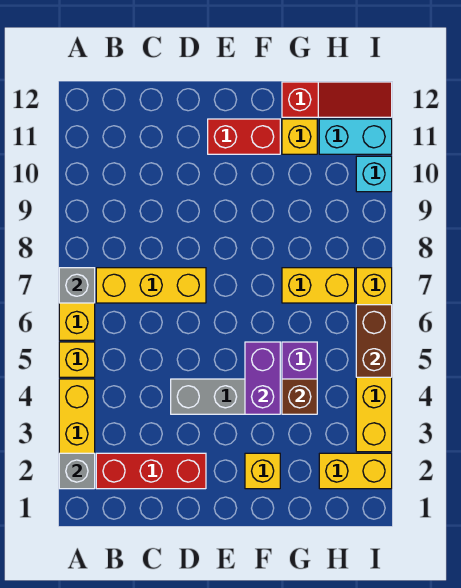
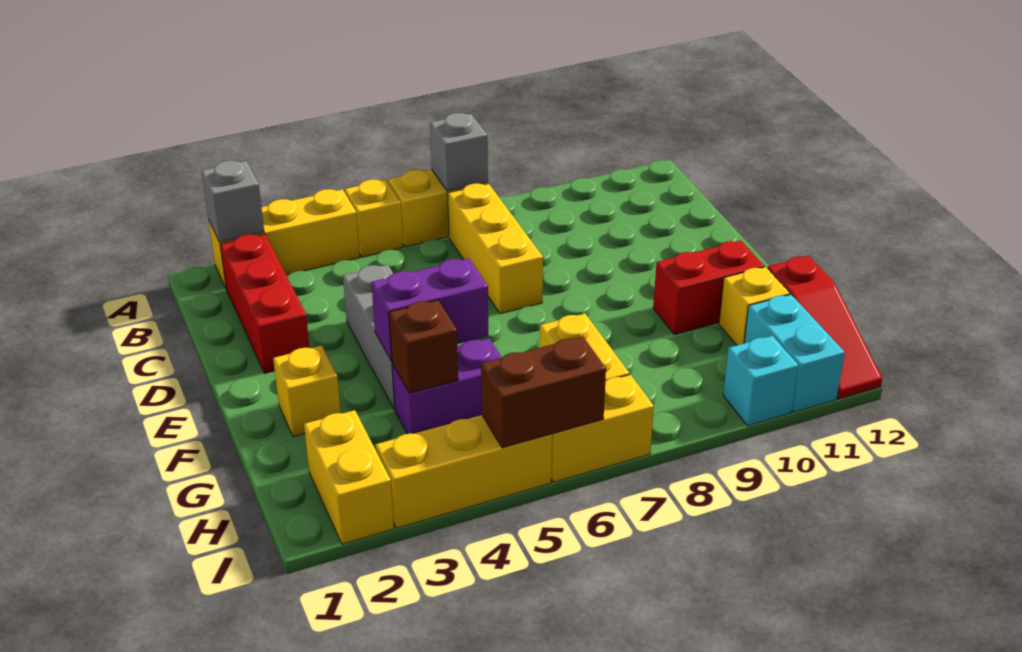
red 1x2 brick [208,119,280,154] -> red 1x2 brick turned to [653,241,764,335]

